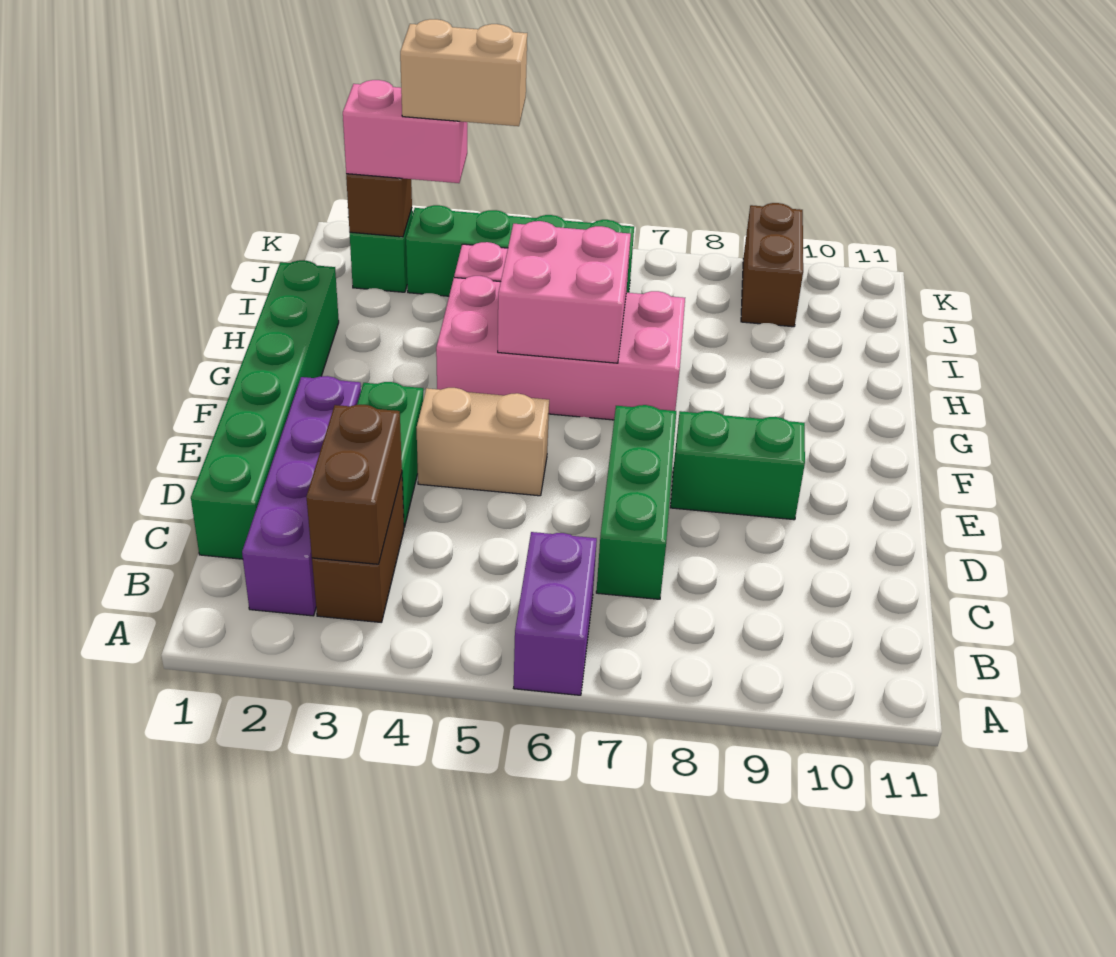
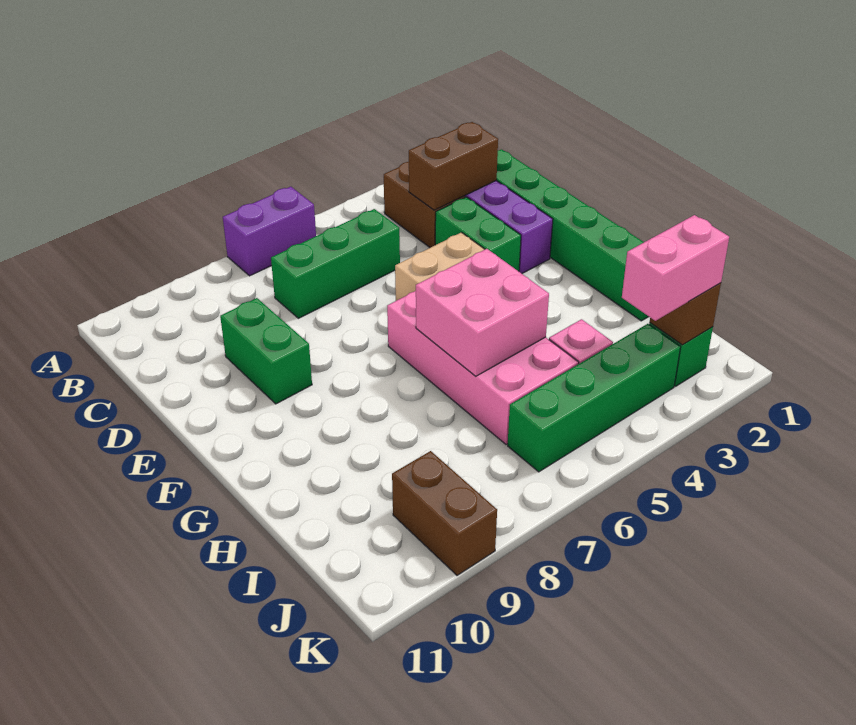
purple 1x2 brick [514,532,597,695] -> purple 1x2 brick turned to [223,187,316,276]
brown 1x2 brick [306,405,402,564] -> brown 1x2 brick turned to [409,122,498,210]
green 1x3 brick [596,405,676,599] -> green 1x3 brick turned to [271,209,400,318]
green 1x2 brick [670,411,805,520] -> green 1x2 brick turned to [220,298,312,404]
pink 2x4 brick [436,276,685,420] -> pink 2x4 brick turned to [387,291,579,444]
tan 1x2 brick [400,19,527,126] -> none

